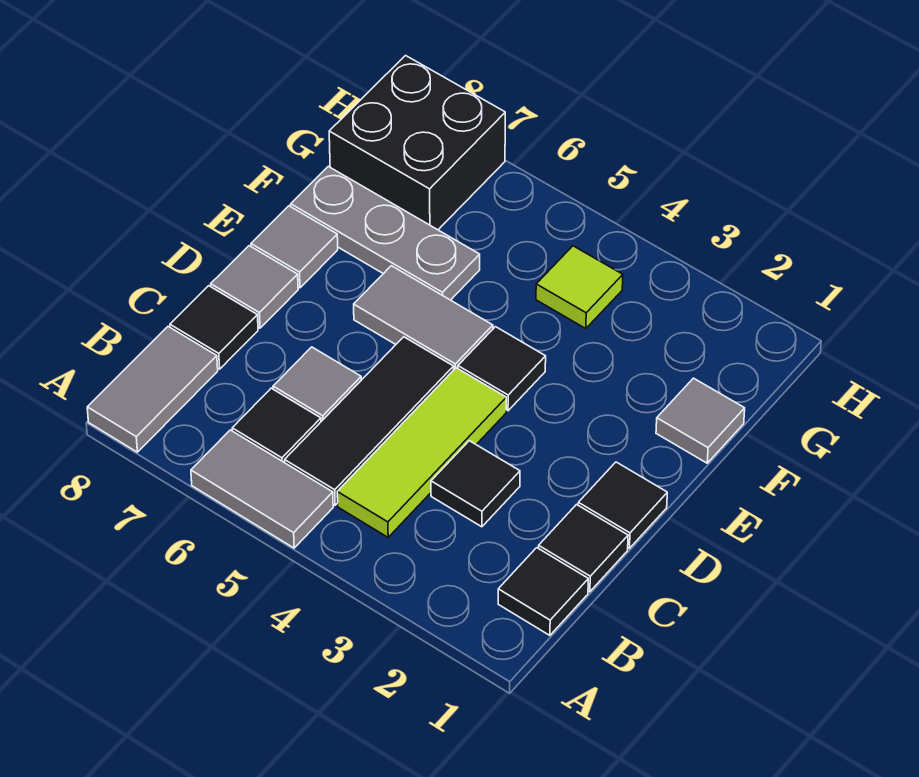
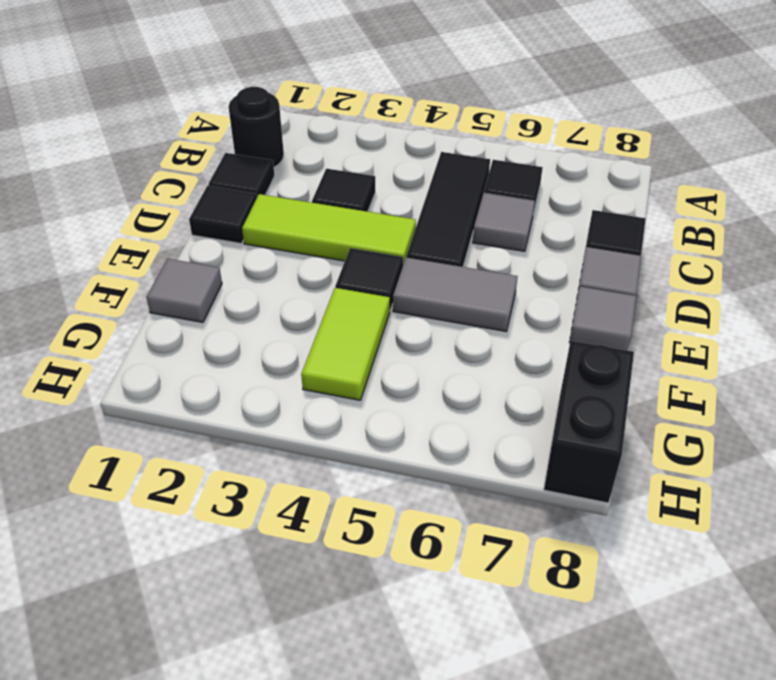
grey 1x2 tile [191,430,333,548] -> none
grey 1x2 tile [87,327,218,452] -> none
black 1x1 tile [498,548,588,635] -> black 1x1 round brick [229,87,284,167]
lime 1x3 tile [337,368,506,537] -> lime 1x3 tile turned to [242,194,416,264]
grey 1x3 plate [291,166,480,300] -> none
lime 1x1 tile [536,246,623,329] -> lime 1x2 tile [301,288,390,400]
black 2x2 brick [329,56,505,230] -> black 1x2 brick [544,341,634,503]

